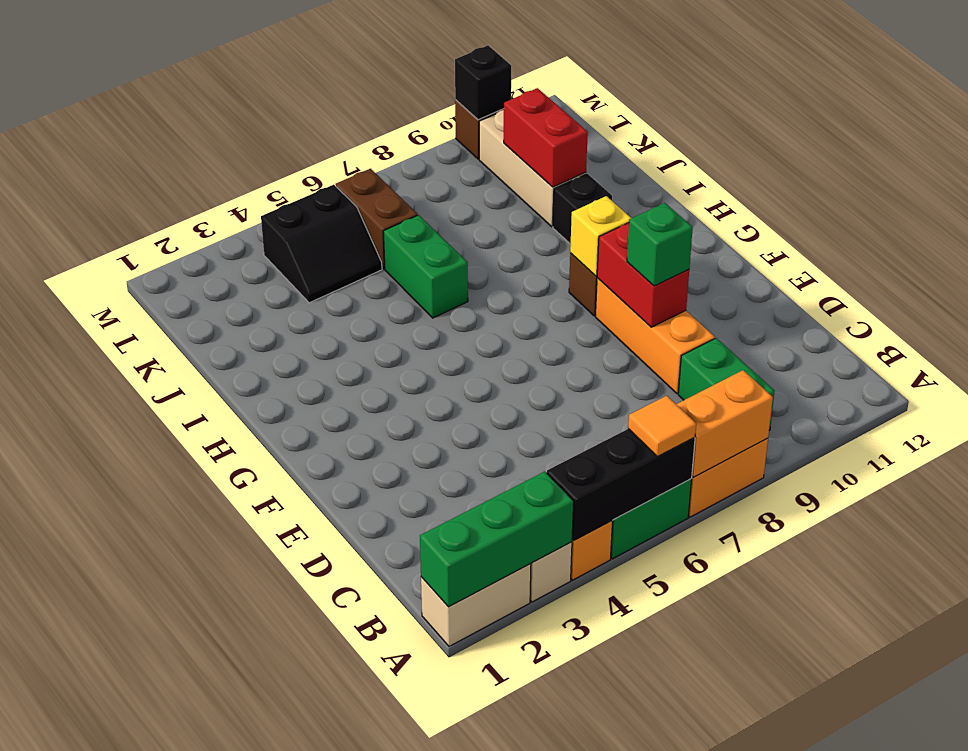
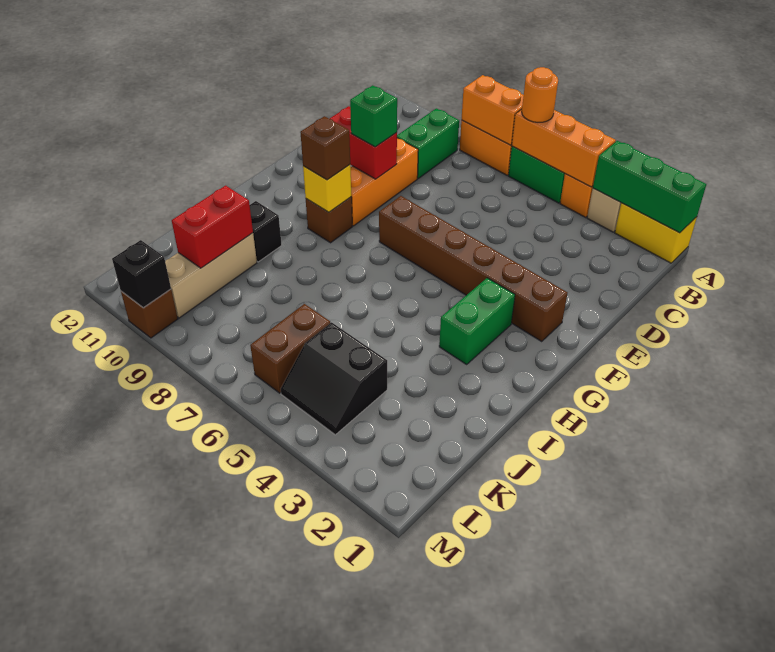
tan 1x2 brick [421,564,531,646] -> yellow 1x2 brick [615,203,697,263]
black 1x3 brick [546,429,695,540] -> orange 1x3 brick [512,109,616,187]
orange 1x1 tile [628,396,696,456] -> orange 1x1 round brick [522,67,558,123]
red 1x2 brick [597,223,689,327] -> red 1x2 brick turned to [330,106,397,179]
none -> brown 1x6 brick [379,196,567,341]
none -> brown 1x1 brick [300,116,350,180]
green 1x2 brick [383,215,468,318] -> green 1x2 brick moved to [439,278,515,364]
black 2x2 slope [261,185,382,303] -> black 2x2 slope turned to [281,322,387,435]

